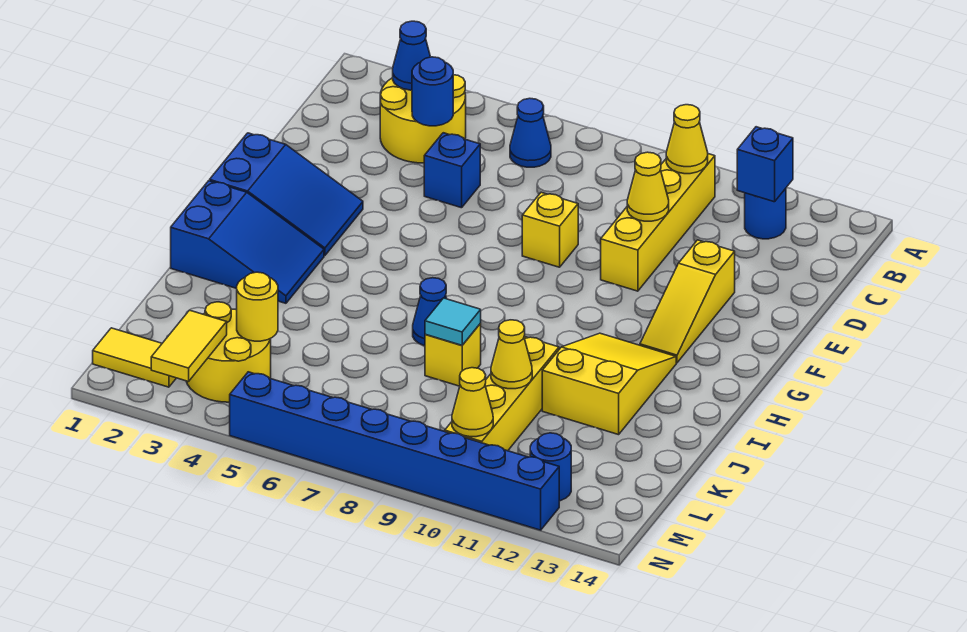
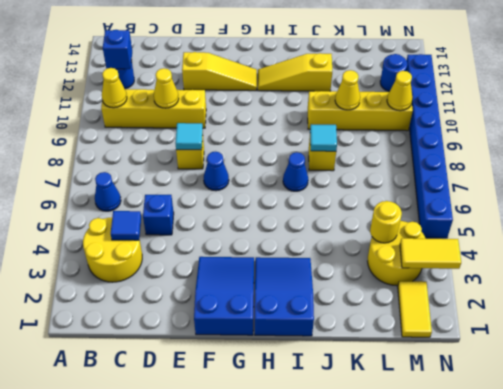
blue 1x1 cone [393,21,430,90] -> blue 1x1 cone moved to [204,152,229,191]
blue 1x1 round brick [412,57,453,126] -> blue 1x1 tile [111,211,141,240]
none -> cyan 1x1 tile [175,123,203,150]
yellow 2x3 slope [542,333,676,435] -> yellow 1x3 slope [258,53,332,91]

